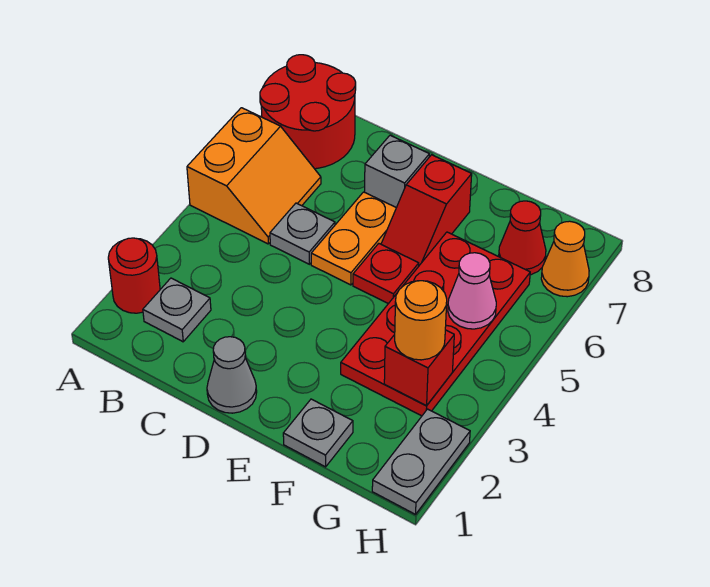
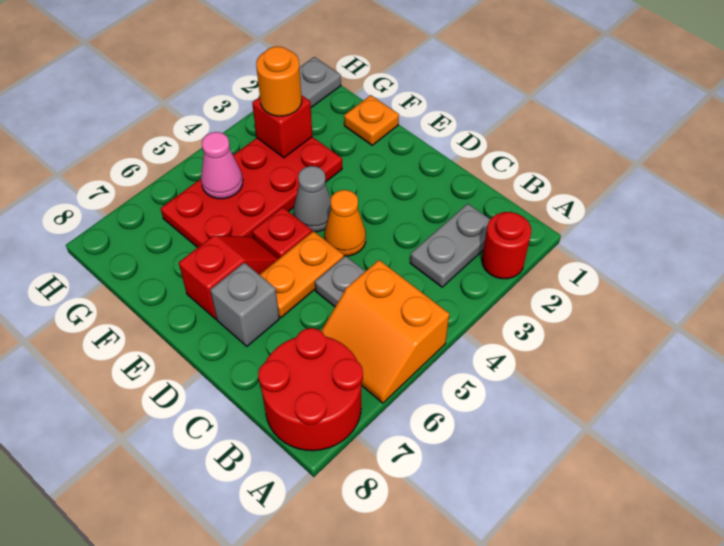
orange 2x2 slope [187,108,321,244] -> orange 2x2 slope turned to [321,260,449,403]
grey 1x1 plate [143,278,211,342] -> grey 1x2 plate [410,204,490,287]
grey 1x1 cone [207,337,257,413] -> grey 1x1 cone moved to [293,166,331,232]
grey 1x1 plate [283,399,353,467] -> orange 1x1 plate [344,95,399,145]
red 1x1 cone [499,201,546,275] -> none
orange 1x1 cone [541,221,589,297] -> orange 1x1 cone moved to [324,190,366,256]

